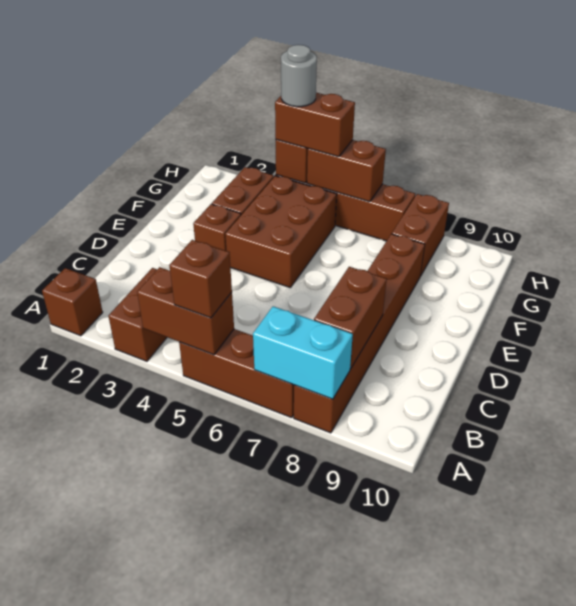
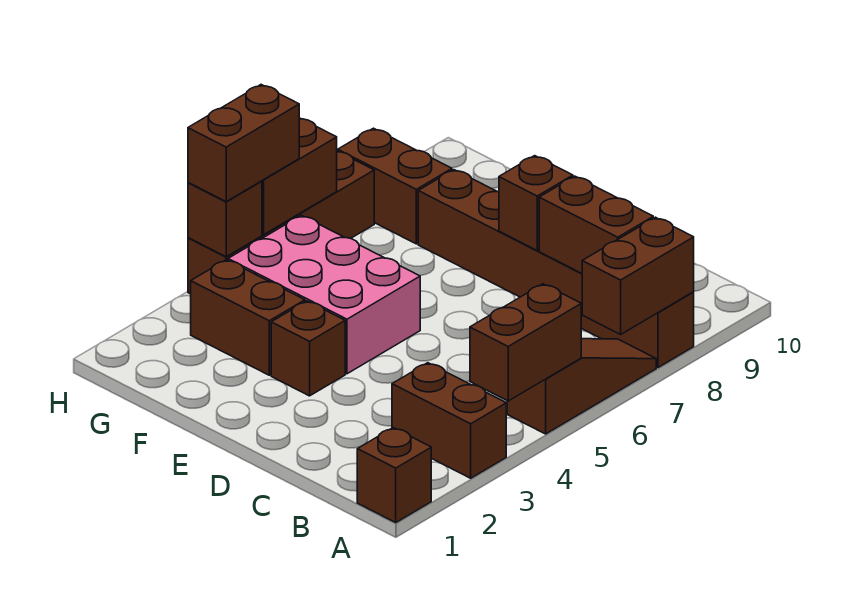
brown 1x3 brick [179,329,294,418] -> brown 1x3 slope [507,339,656,434]
brown 1x1 brick [169,240,232,318] -> brown 1x1 brick moved to [499,156,573,250]
cyan 1x2 brick [253,306,353,399] -> brown 1x2 brick [582,217,694,335]
brown 2x3 brick [225,176,337,288] -> pink 2x3 brick [228,215,420,374]
grey 1x1 round brick [281,45,317,107] -> none

